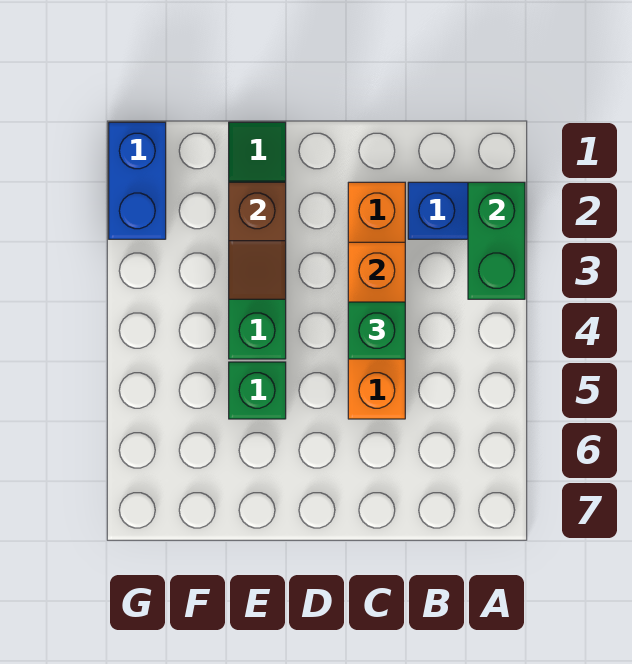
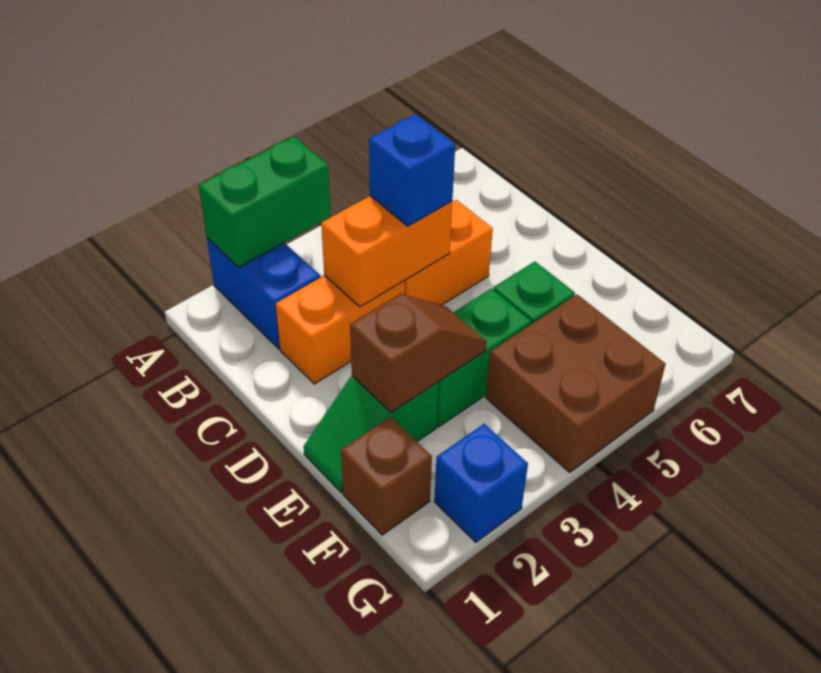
green 1x1 brick [348,302,405,359] -> blue 1x1 brick [369,114,455,226]
none -> brown 1x1 brick [341,417,432,535]
none -> brown 2x2 brick [486,295,666,473]
blue 1x2 brick [109,122,166,239] -> blue 1x1 brick [434,424,528,542]

